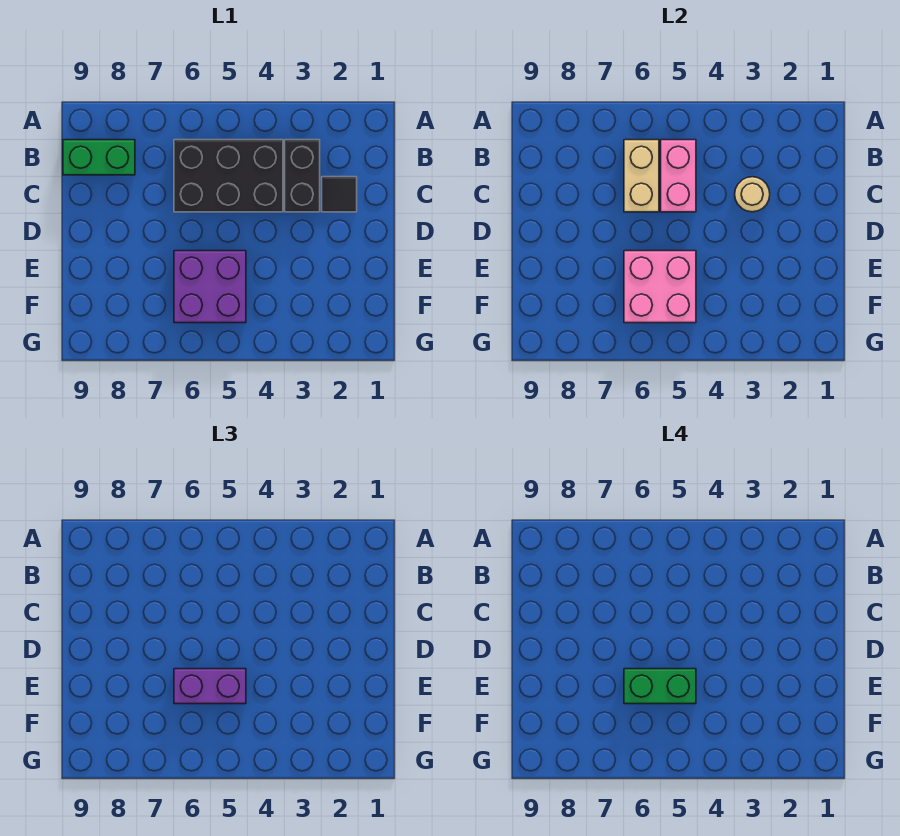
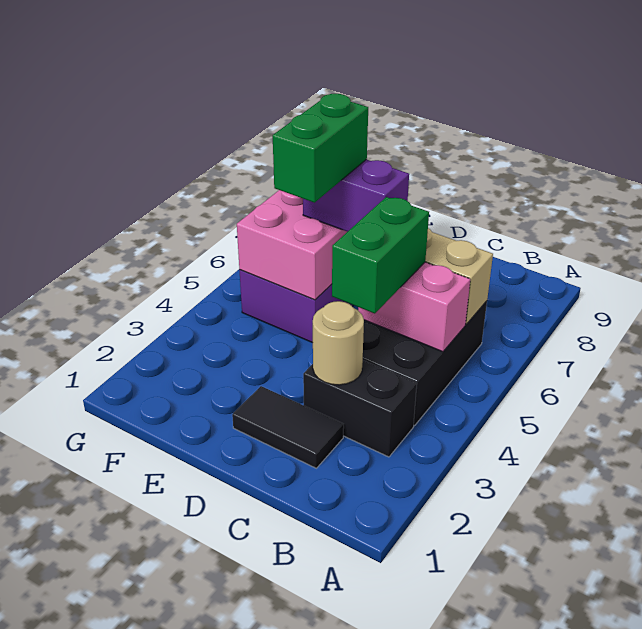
green 1x2 brick [63,140,135,175] -> green 1x2 brick moved to [332,197,429,314]
black 1x1 tile [322,177,357,212] -> black 1x2 tile [232,386,344,468]
purple 1x2 brick [174,669,246,704] -> purple 1x2 brick turned to [303,159,409,232]

